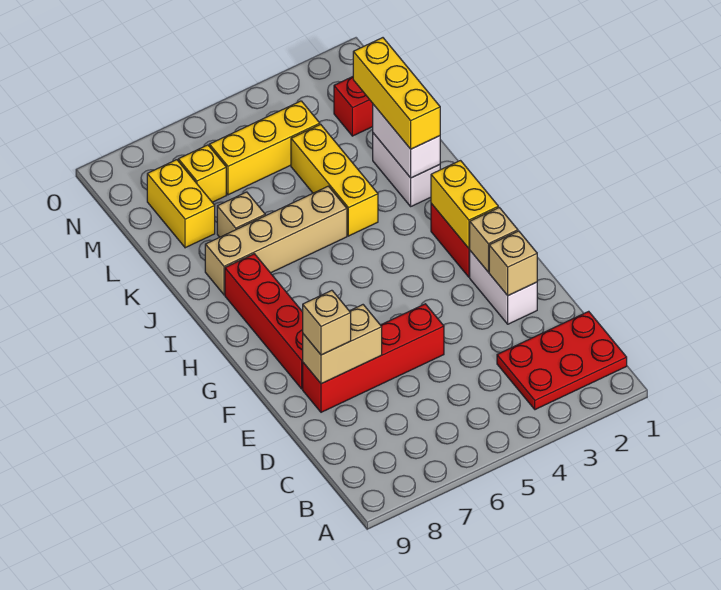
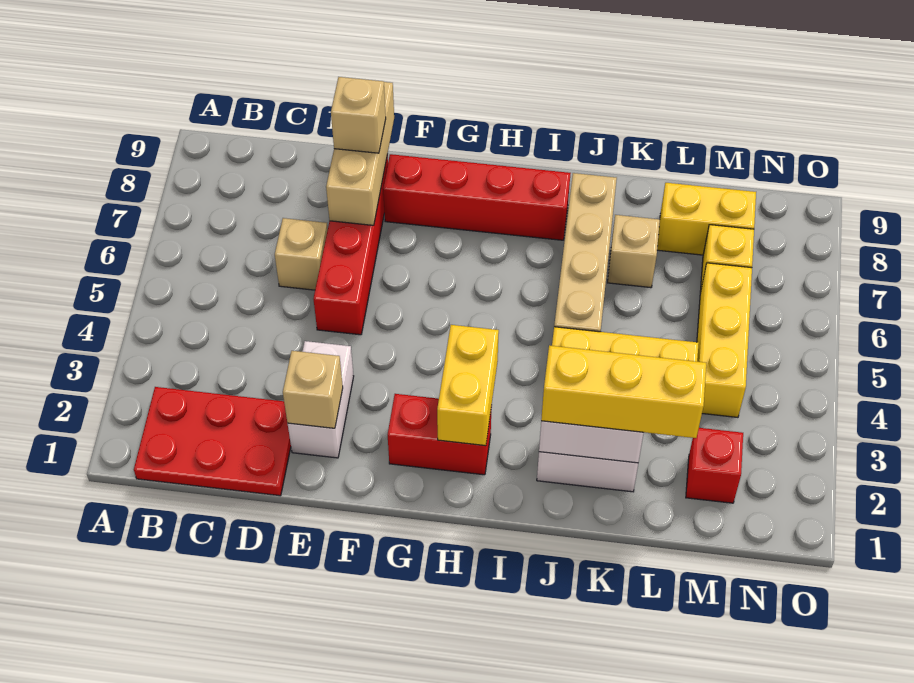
red 2x3 plate [497,311,627,410] -> red 2x3 plate turned to [134,387,291,496]
white 1x2 brick [470,251,537,324] -> white 1x2 brick turned to [288,341,354,458]
tan 1x2 brick [303,305,382,384] -> tan 1x3 brick [326,82,394,225]
tan 1x1 brick [469,208,518,272] -> tan 1x1 brick moved to [275,218,328,290]
yellow 1x2 brick [431,161,498,248] -> yellow 1x2 brick turned to [437,325,499,446]

